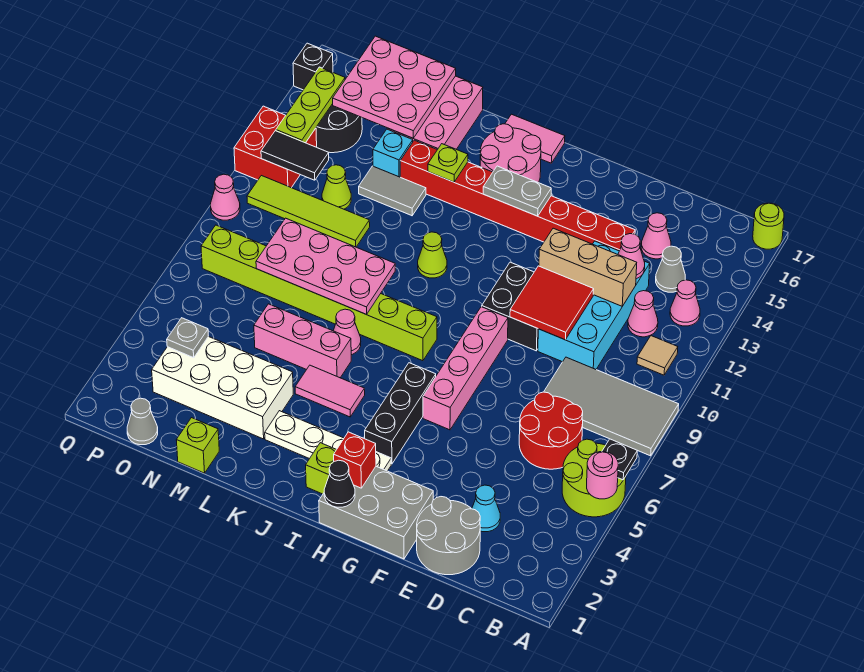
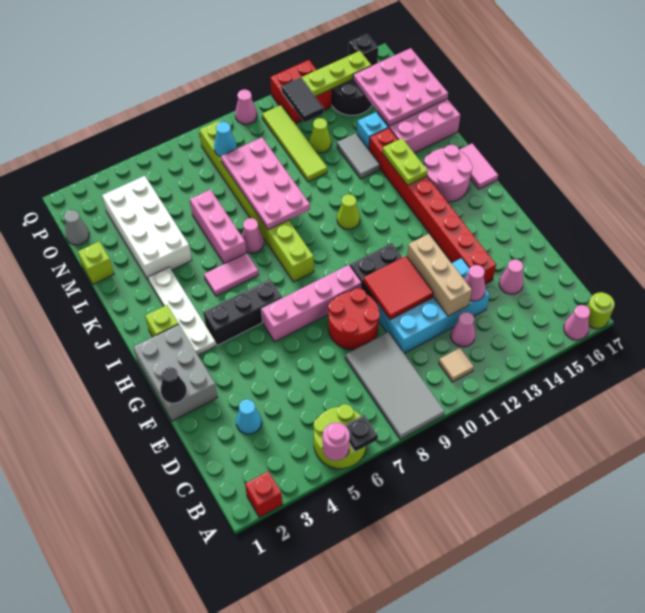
pink 1x1 cone [670,280,700,326] -> pink 1x1 cone moved to [564,305,590,340]
red 2x2 round brick [519,392,583,469] -> red 2x2 round brick moved to [328,288,380,350]
grey 1x1 cone [656,246,685,292] -> none
grey 2x2 round brick [417,497,480,575] -> none
black 1x1 cone [324,460,355,507] -> black 1x1 cone moved to [161,367,187,403]
red 1x1 brick [334,432,376,488] -> red 1x1 brick moved to [245,472,282,517]
grey 1x2 plate [483,166,551,216] -> none
pink 1x2 tile [295,365,365,417] -> pink 1x2 tile turned to [204,253,259,296]
lime 1x1 plate [428,144,468,182] -> lime 1x2 plate [382,138,428,185]
grey 1x1 plate [167,318,208,358] -> none
none -> cyan 1x1 cone [214,122,237,157]

